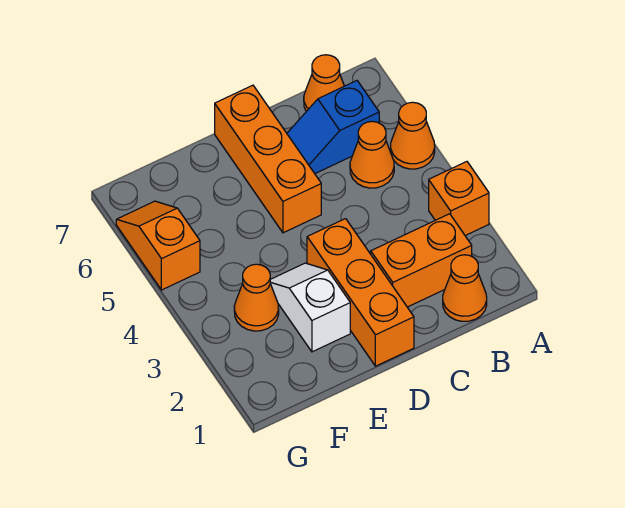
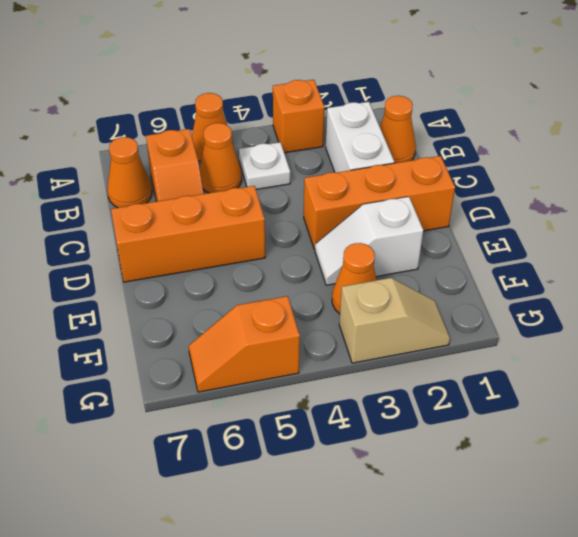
orange 1x2 brick [371,214,472,307] -> white 1x2 brick [326,102,394,173]
none -> white 1x1 plate [239,142,290,189]
blue 1x2 slope [287,81,379,173] -> orange 1x2 slope [146,129,203,202]
none -> tan 1x2 slope [339,278,450,363]

